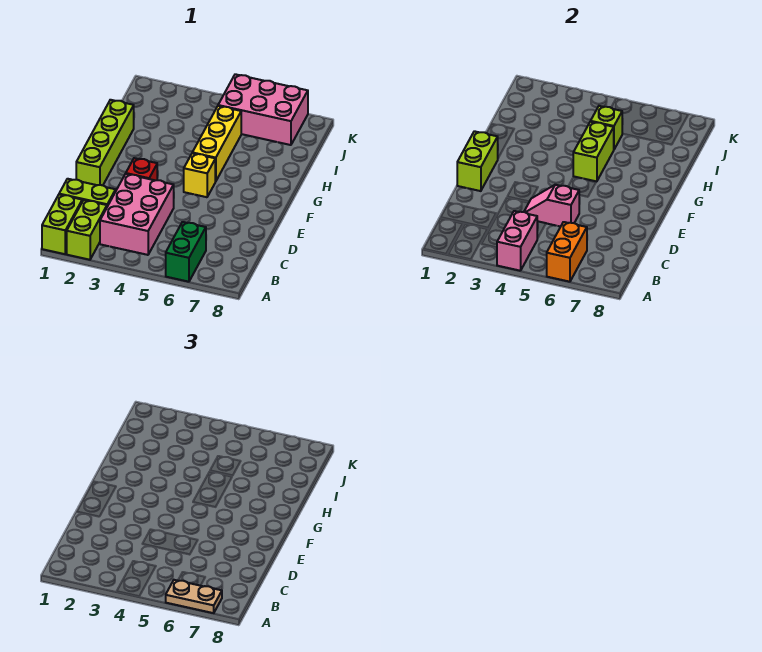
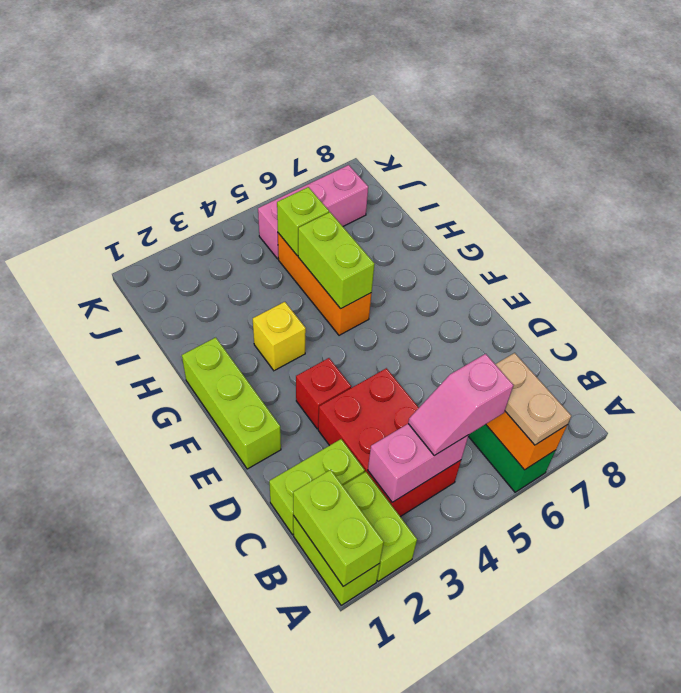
pink 1x2 brick [497,211,537,271] -> pink 1x2 brick turned to [368,424,469,502]
tan 1x2 plate [166,580,222,613] -> tan 1x2 plate turned to [495,353,571,445]
pink 2x3 brick [100,174,174,255] -> red 2x3 brick [318,368,461,517]
pink 1x2 slope [524,185,579,227] -> pink 1x2 slope moved to [408,354,513,456]
lime 1x4 brick [76,100,134,185] -> lime 1x3 brick [182,337,281,469]
lime 1x2 brick [457,131,498,191] -> lime 1x2 brick moved to [293,470,384,586]
yellow 1x1 brick [184,153,215,197] -> yellow 1x1 brick moved to [253,302,306,371]
yellow 1x3 brick [193,106,241,181] -> orange 1x3 brick [278,233,372,335]
pink 2x3 brick [218,74,308,145] -> pink 1x3 brick [258,165,368,259]

